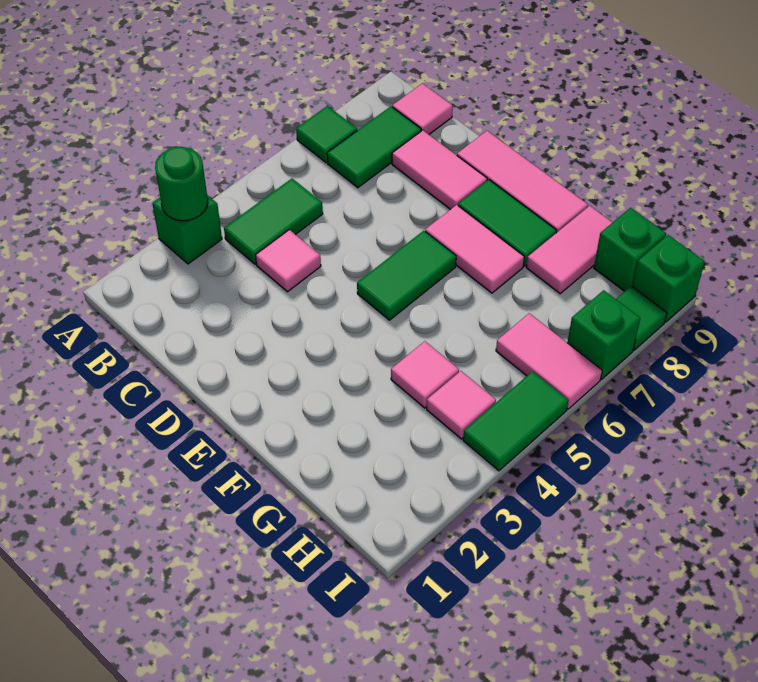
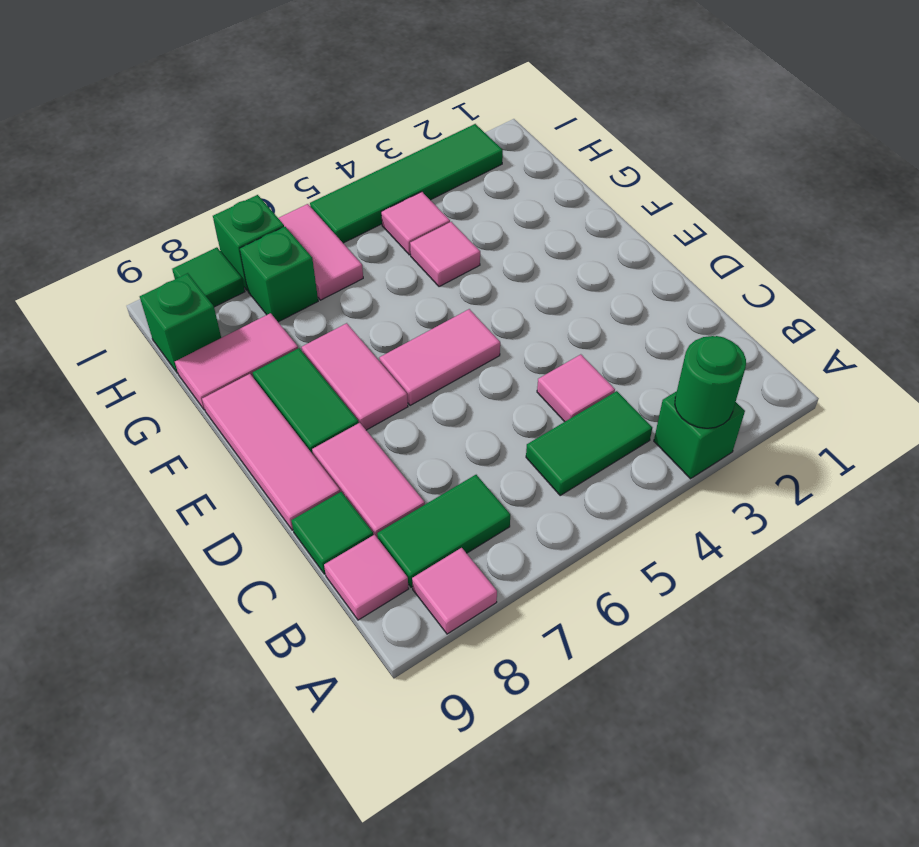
green 1x1 tile [296,106,357,163] -> green 1x1 tile moved to [291,492,373,574]
none -> pink 1x1 tile [412,548,497,634]
green 1x2 tile [357,231,456,320] -> pink 1x2 tile [379,309,500,406]
green 1x2 tile [463,371,568,471] -> green 1x4 tile [310,124,503,243]
green 1x1 brick [632,235,705,322] -> green 1x1 brick moved to [240,227,318,322]

